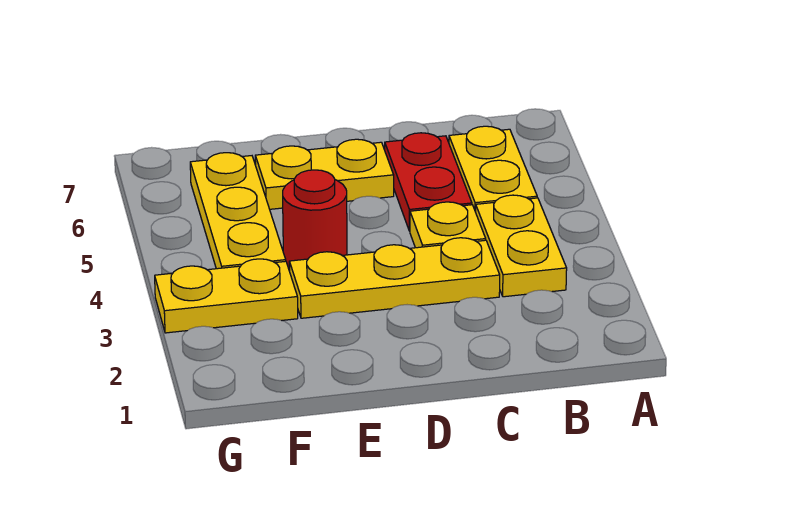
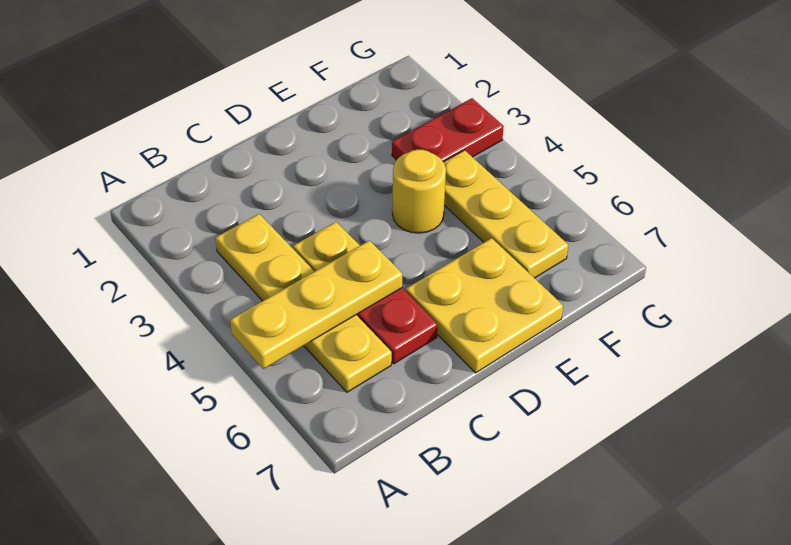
yellow 1x3 plate [289,238,500,318] -> yellow 1x3 plate moved to [230,241,402,369]
yellow 1x2 plate [255,139,394,209] -> yellow 2x2 plate [406,238,563,373]
red 1x1 round brick [283,170,347,271] -> yellow 1x1 round brick [392,150,446,233]
yellow 1x2 plate [155,259,298,333] -> red 1x2 plate [392,98,504,162]

